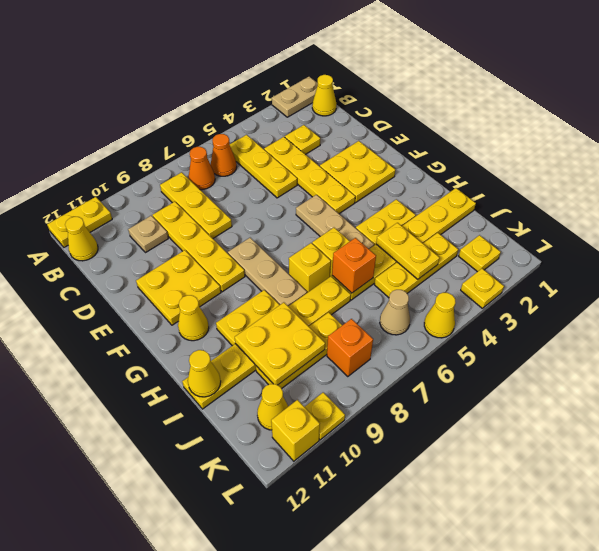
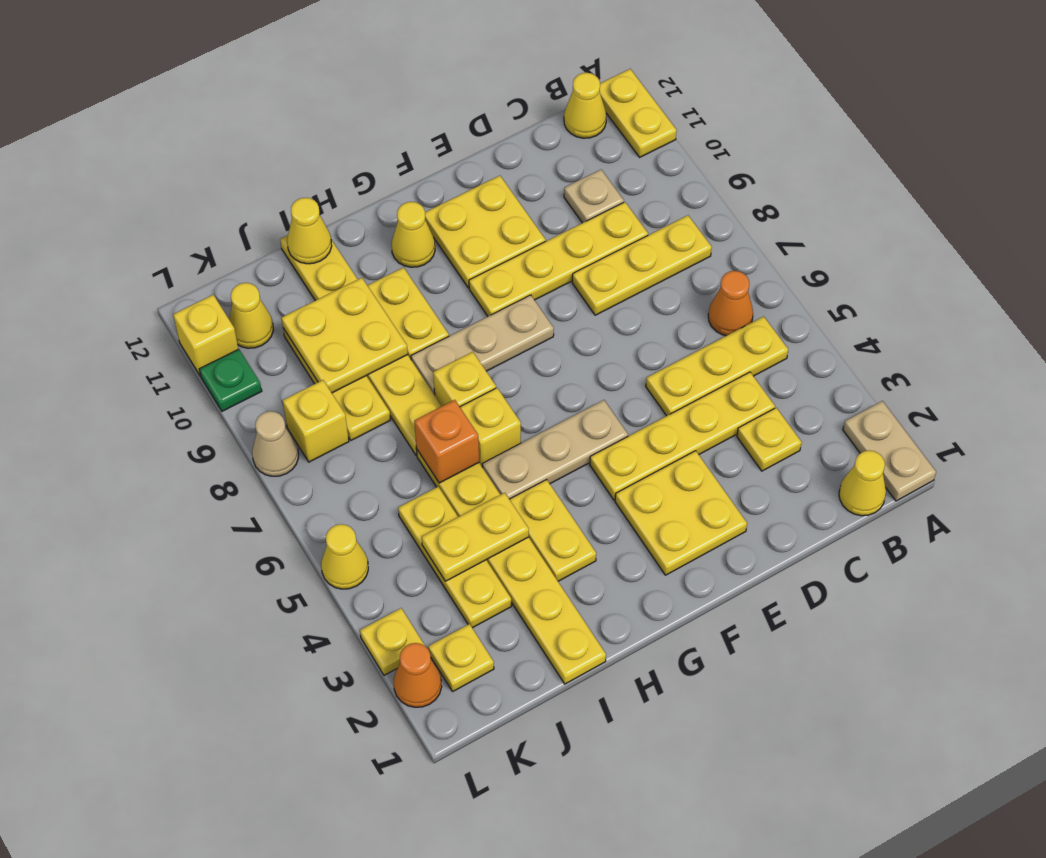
orange 1x1 cone [189,147,215,190] -> orange 1x1 cone moved to [394,643,442,707]
tan 1x1 cone [380,290,410,335] -> tan 1x1 cone moved to [252,411,298,476]
orange 1x1 brick [327,319,373,376] -> yellow 1x1 brick [283,380,349,462]
yellow 1x1 plate [305,392,345,440] -> green 1x1 plate [199,349,262,411]

